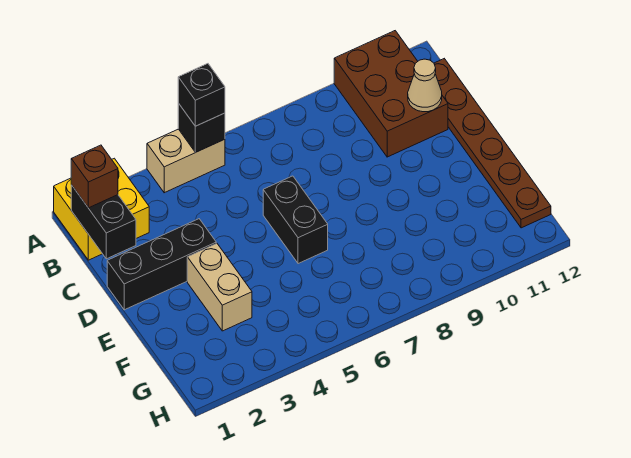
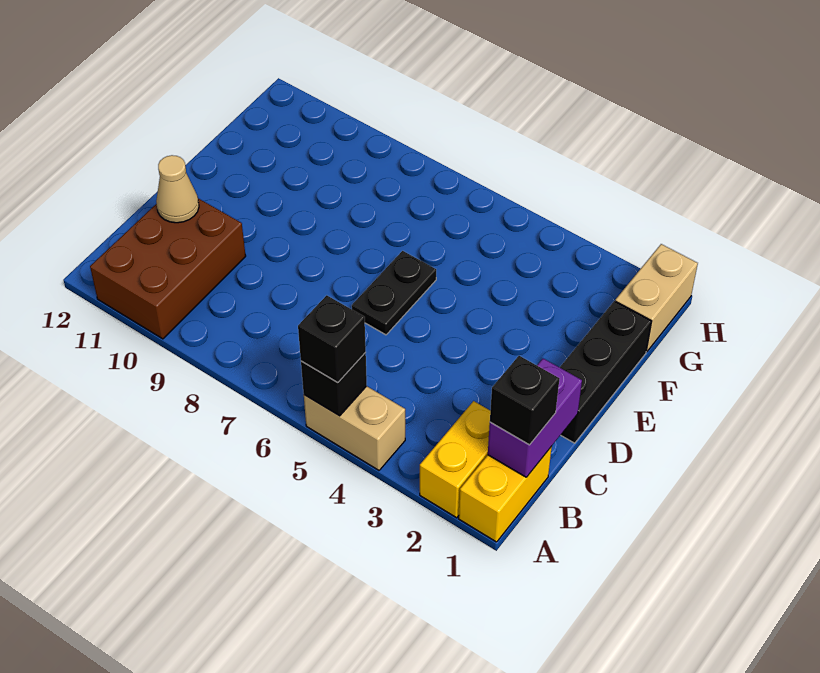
black 1x2 brick [71,185,136,259] -> purple 1x2 brick [488,359,582,477]
brown 1x1 brick [71,145,118,208] -> black 1x1 brick [490,356,559,445]
brown 1x6 plate [434,59,551,228] -> none
black 1x3 brick [107,219,216,310] -> black 1x3 brick turned to [560,301,652,443]
black 1x2 brick [263,176,328,264] -> black 1x2 plate [352,251,436,335]
tan 1x2 brick [187,243,252,331] -> tan 1x2 brick moved to [615,244,698,352]

